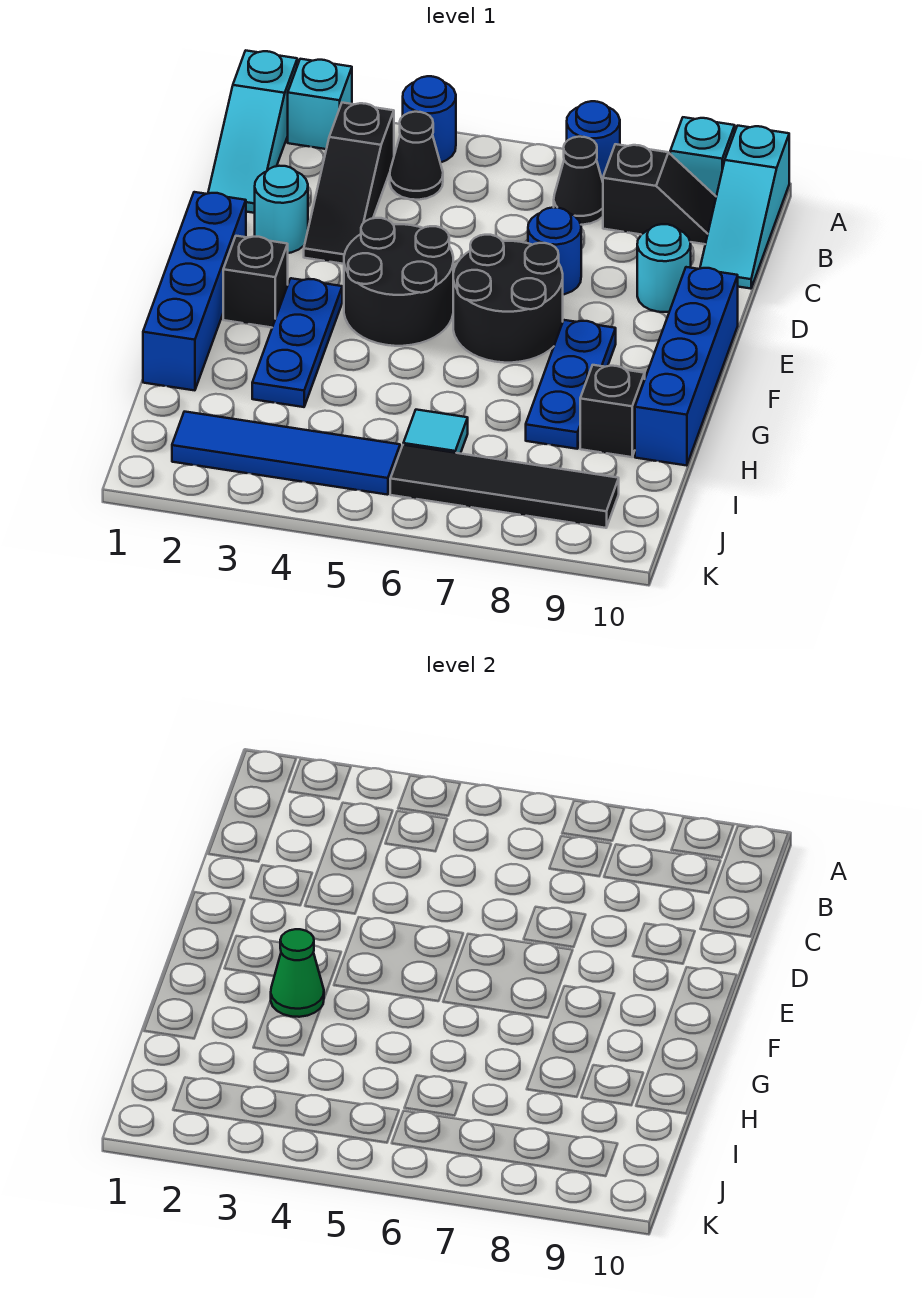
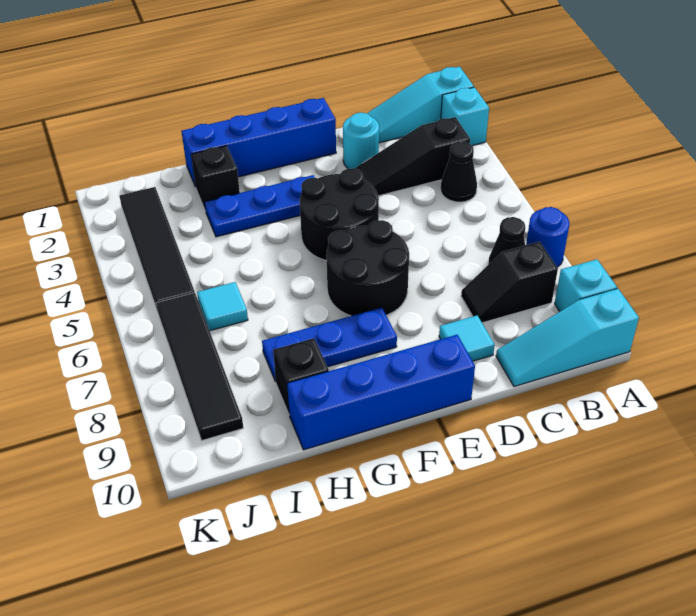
blue 1x1 round brick [403,76,456,163] -> none
black 1x2 slope [603,144,716,244] -> black 1x2 slope turned to [461,242,558,323]
blue 1x1 round brick [528,208,581,294] -> none
cyan 1x1 round brick [637,224,691,312] -> cyan 1x1 tile [439,315,495,361]
black 1x1 brick [223,236,288,328] -> black 1x1 brick moved to [191,146,240,211]
green 1x1 cone [271,929,324,1017] -> none
blue 1x4 tile [172,412,400,495] -> black 1x4 tile [120,187,195,309]

